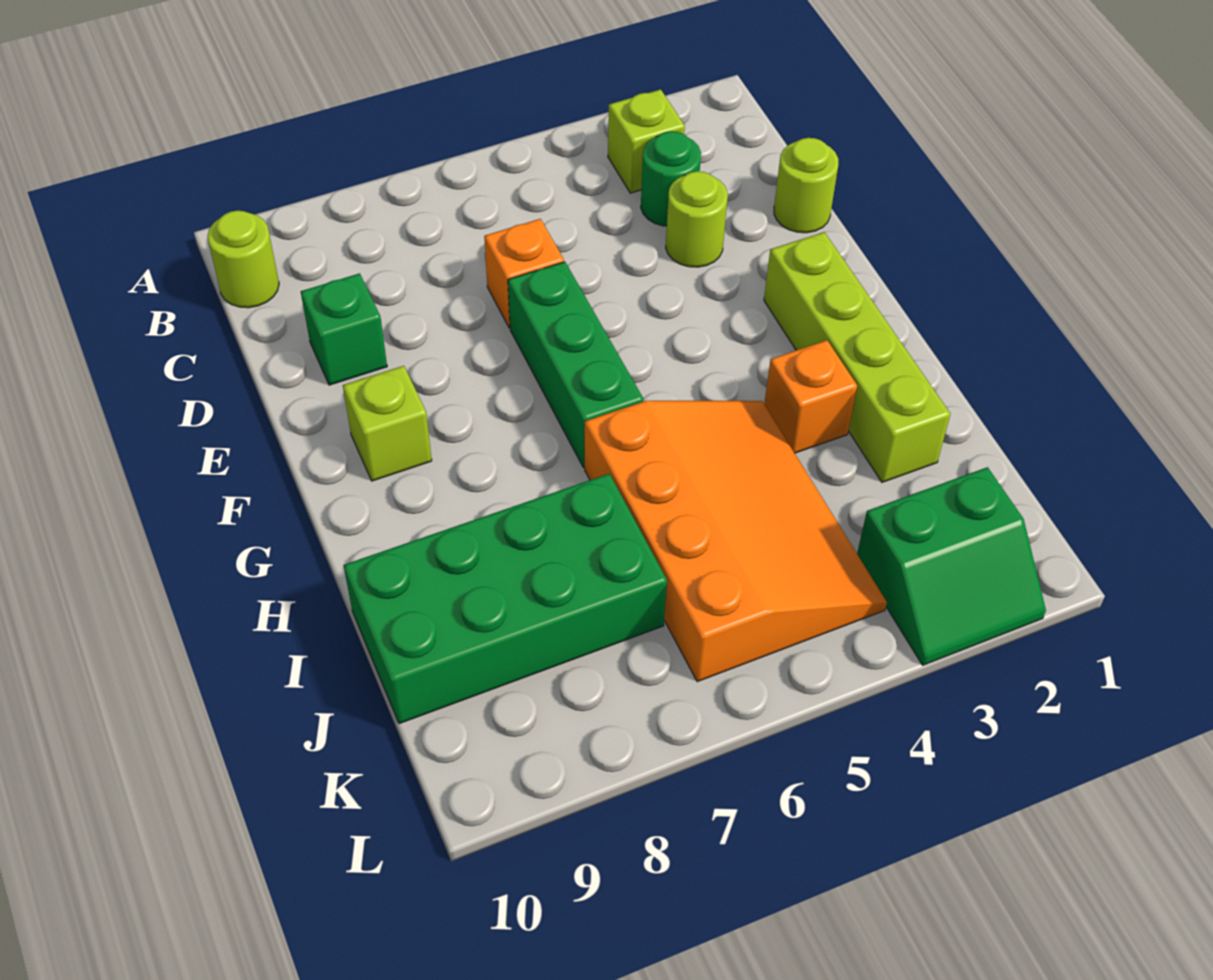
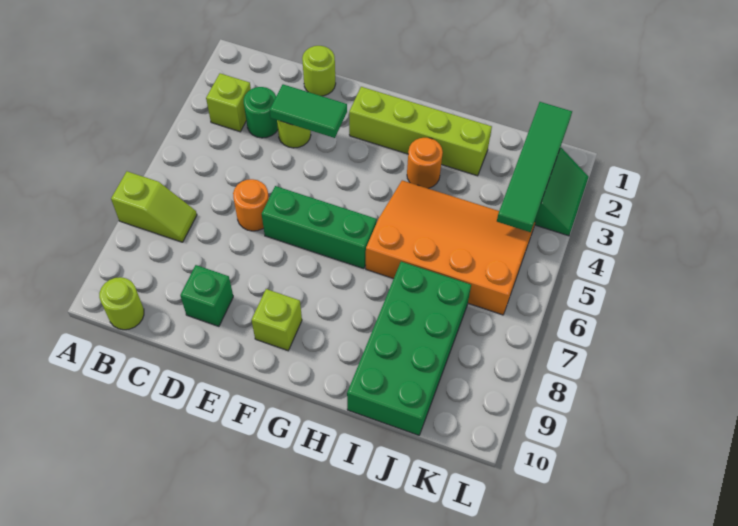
none -> lime 1x2 slope [111,171,197,242]
none -> green 1x2 tile [270,84,347,138]
orange 1x1 brick [484,219,564,328] -> orange 1x1 round brick [233,179,269,231]
orange 1x1 brick [764,340,857,453] -> orange 1x1 round brick [407,138,443,188]
none -> green 1x4 tile [497,102,572,232]

